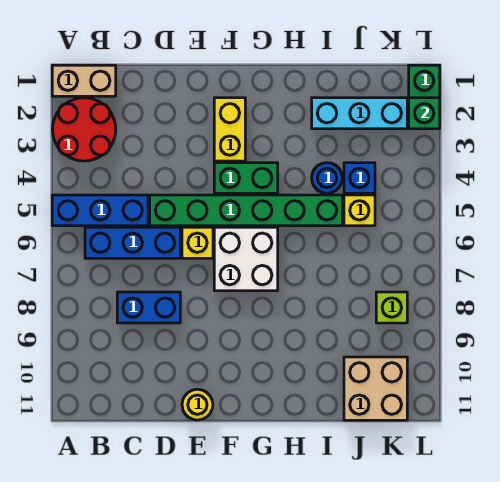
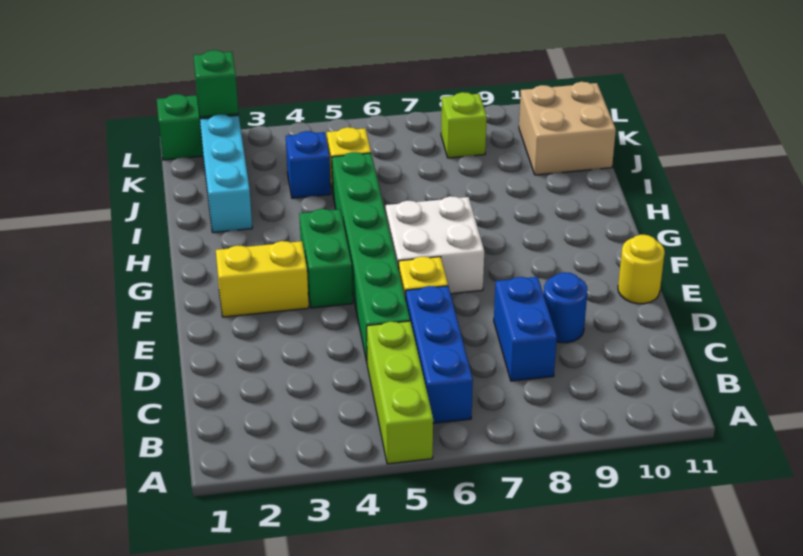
tan 1x2 brick [52,65,116,96] -> none
red 2x2 round brick [53,98,116,161] -> none
blue 1x3 brick [52,195,148,226] -> lime 1x3 brick [367,321,433,464]
blue 1x1 round brick [312,163,342,193] -> blue 1x1 round brick moved to [544,272,588,343]

